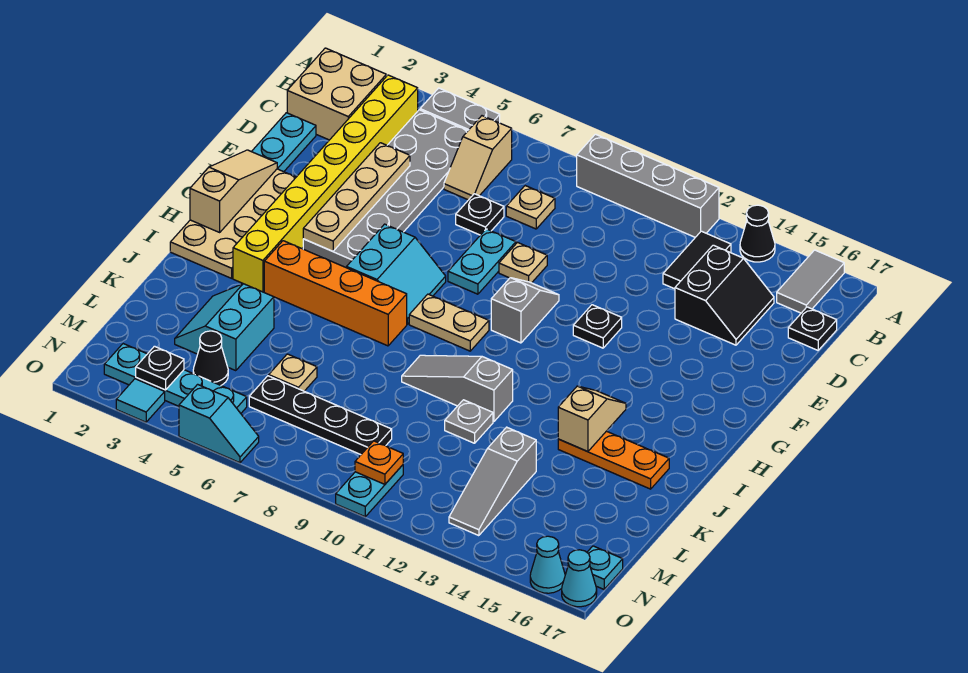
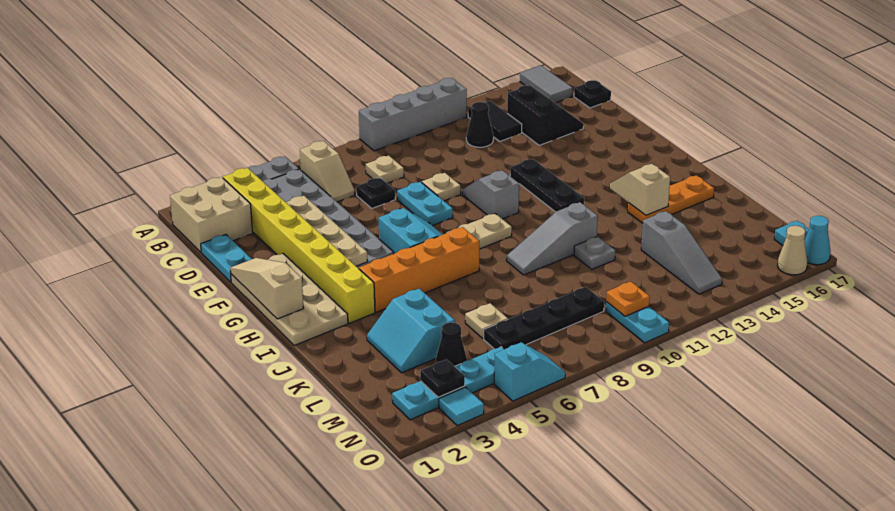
black 1x1 cone [740,205,775,262] -> black 1x1 cone moved to [466,102,493,147]
black 1x1 plate [573,305,622,348] -> black 1x3 plate [510,159,584,212]
cyan 1x1 cone [530,536,565,593] -> tan 1x1 cone [778,226,807,275]

